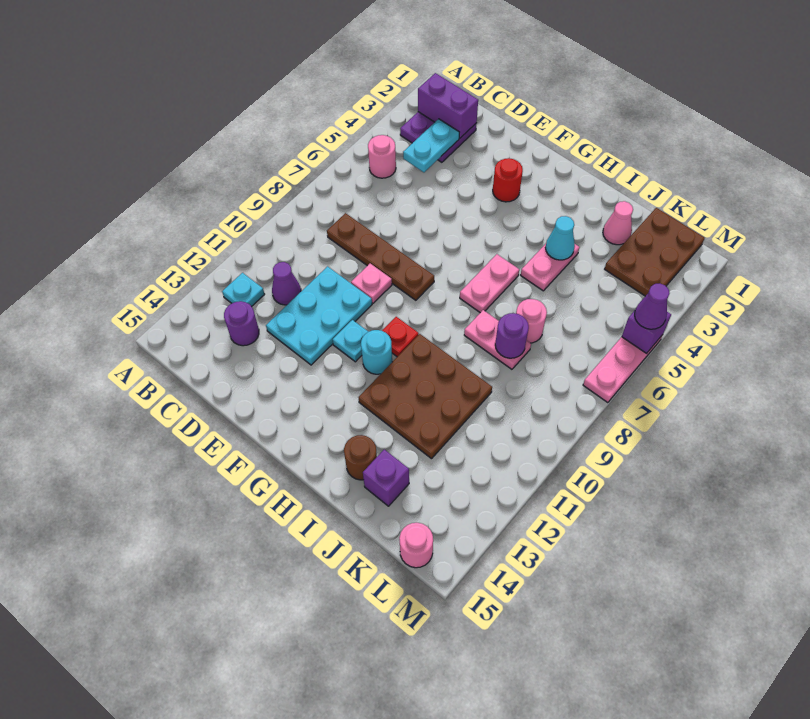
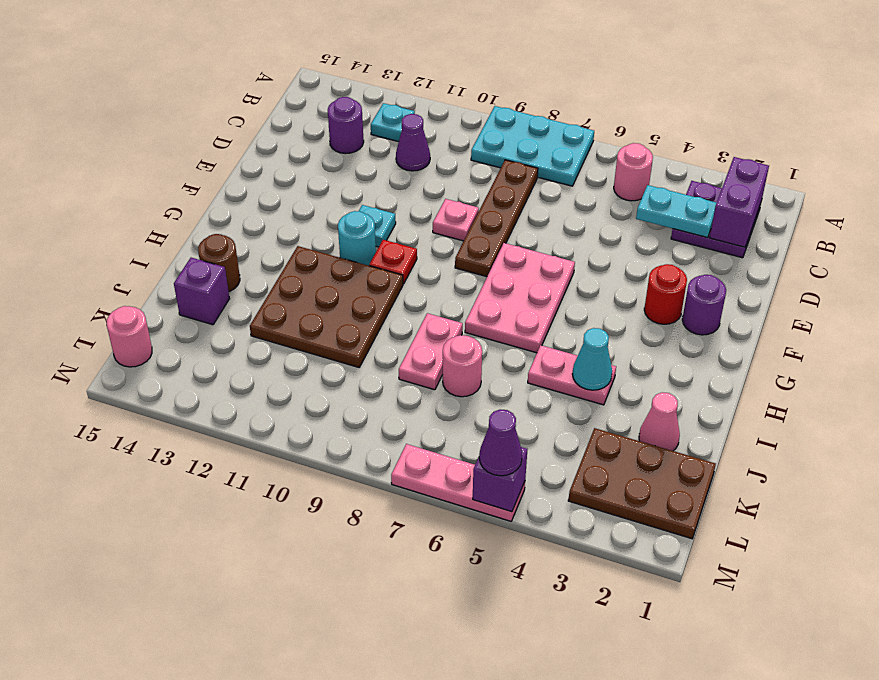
cyan 2x3 plate [266,266,372,365] -> cyan 2x3 plate moved to [471,106,594,186]
pink 1x2 plate [460,254,519,313] -> pink 2x3 plate [465,243,575,353]
purple 1x1 round brick [495,313,529,358] -> purple 1x1 round brick moved to [682,275,726,335]

